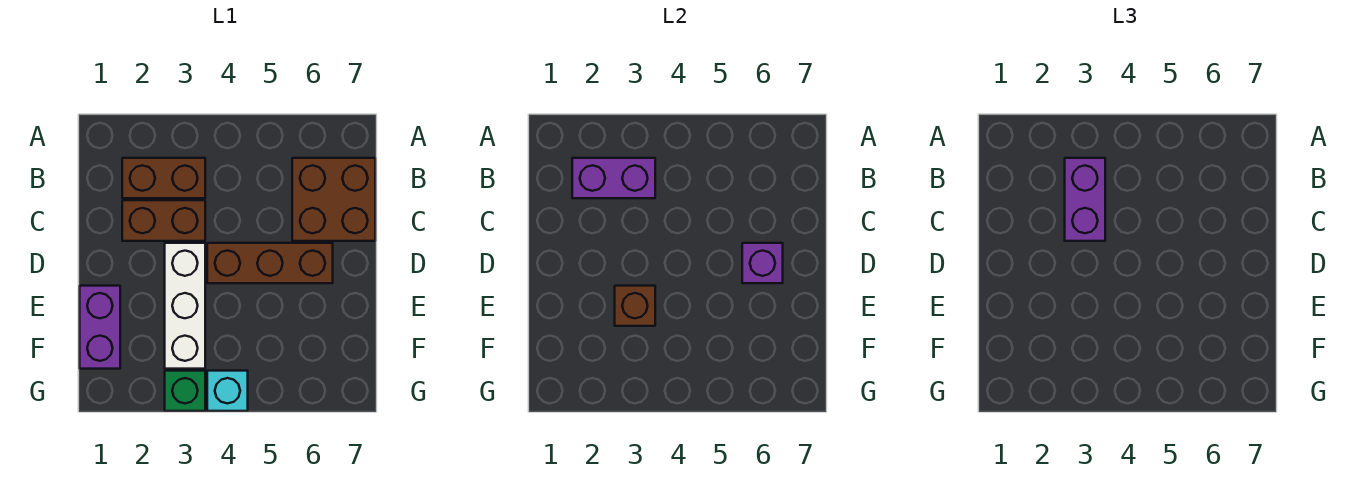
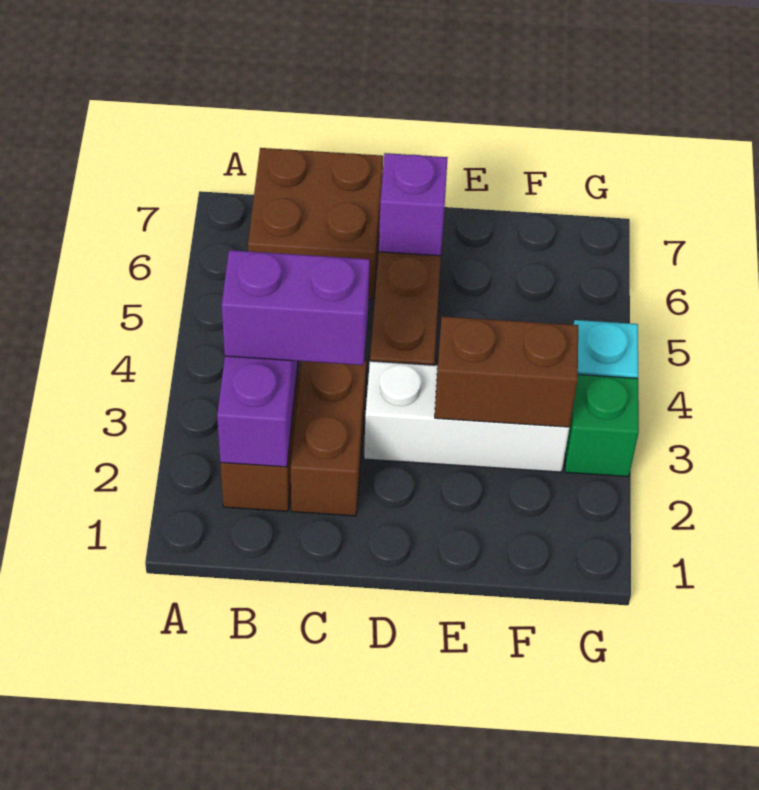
purple 1x2 brick [80,286,120,369] -> none
brown 1x1 brick [615,286,655,326] -> brown 1x2 brick [435,316,578,427]

